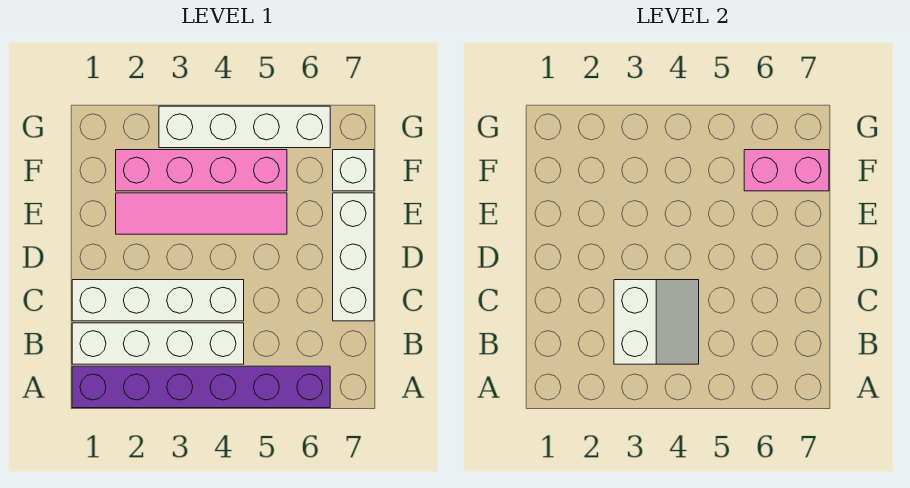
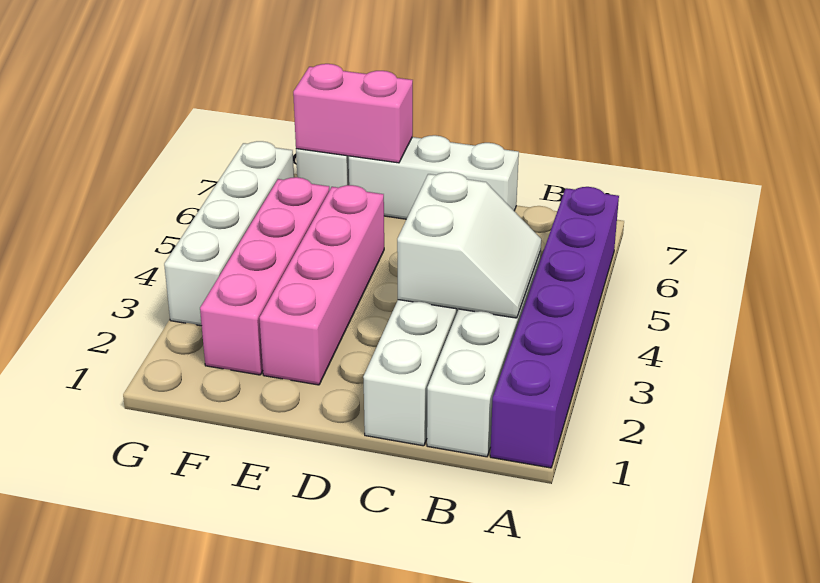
white 2x2 slope [614,280,699,364] -> white 2x2 slope turned to [397,172,541,318]
pink 1x4 tile [116,193,287,234] -> pink 1x4 brick [259,185,384,385]
pink 1x2 brick [744,150,829,191] -> pink 1x2 brick turned to [293,64,413,163]

